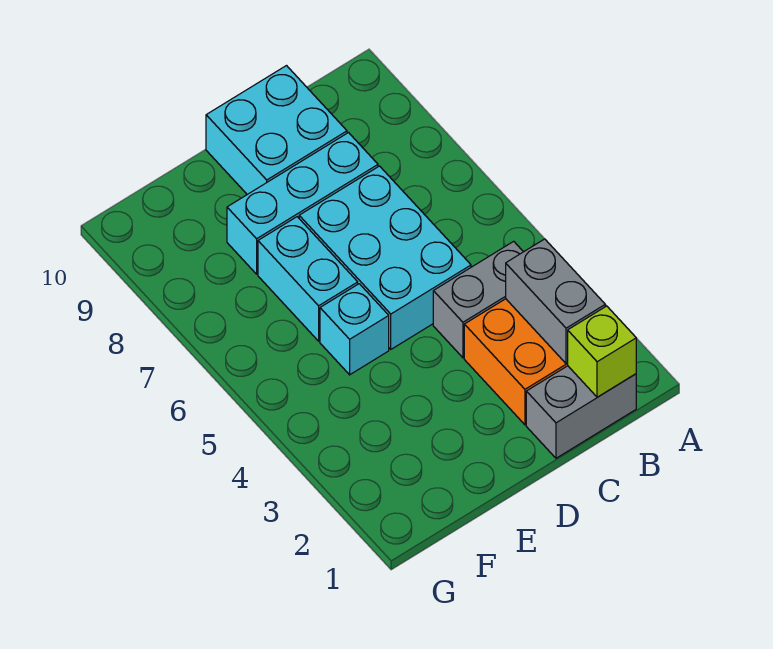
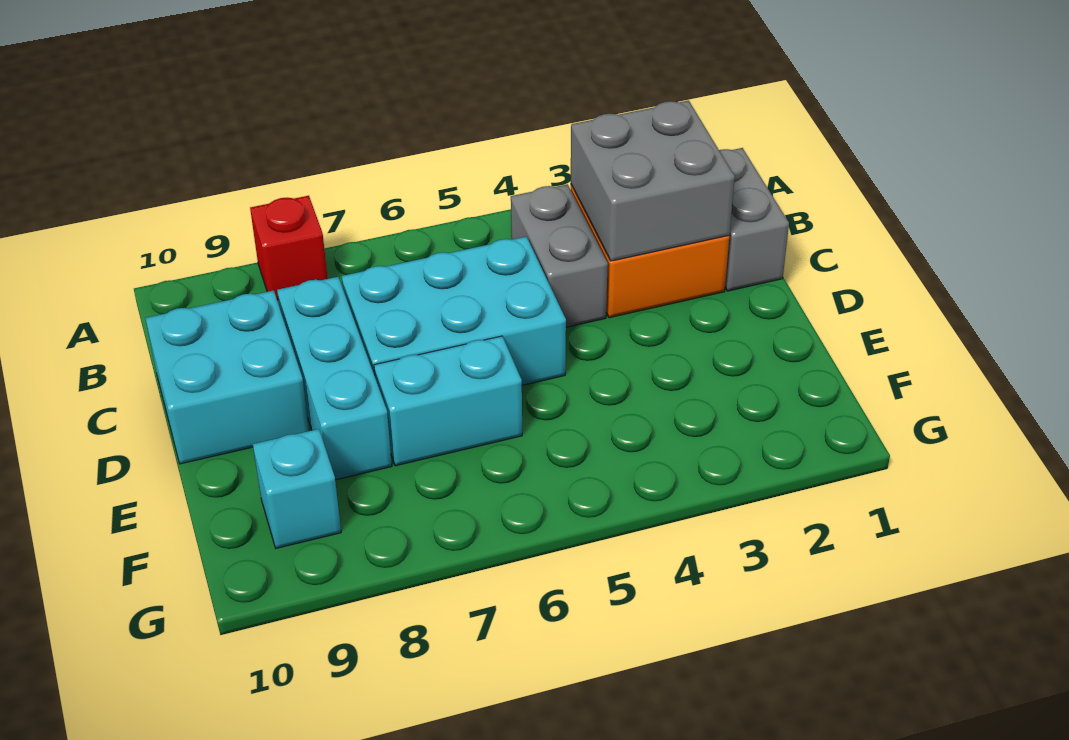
none -> red 1x1 brick [250,196,328,300]
lime 1x1 brick [568,306,636,397] -> none
grey 1x2 brick [506,239,605,364] -> grey 2x2 brick [571,100,735,261]
cyan 1x1 brick [320,284,389,375] -> cyan 1x1 brick moved to [253,429,341,548]

